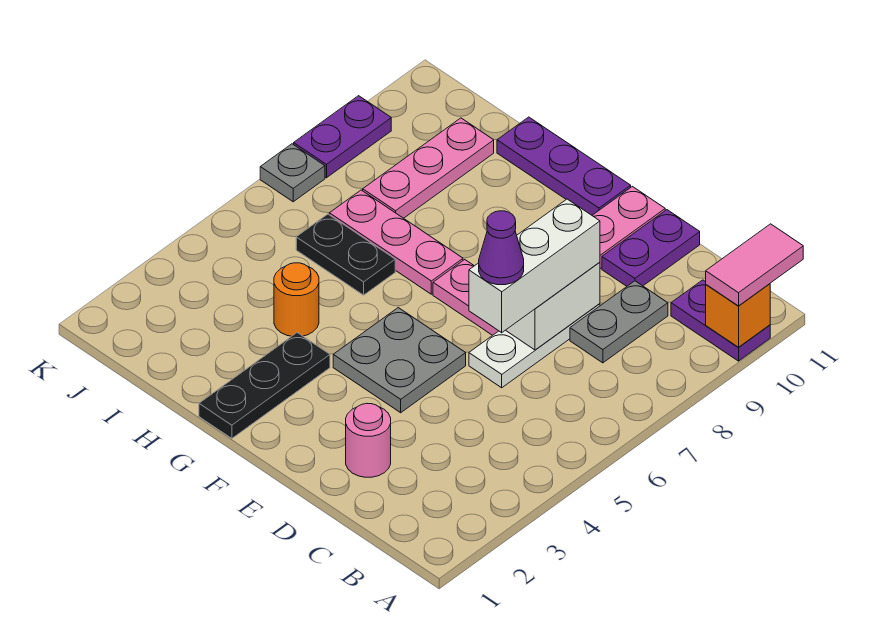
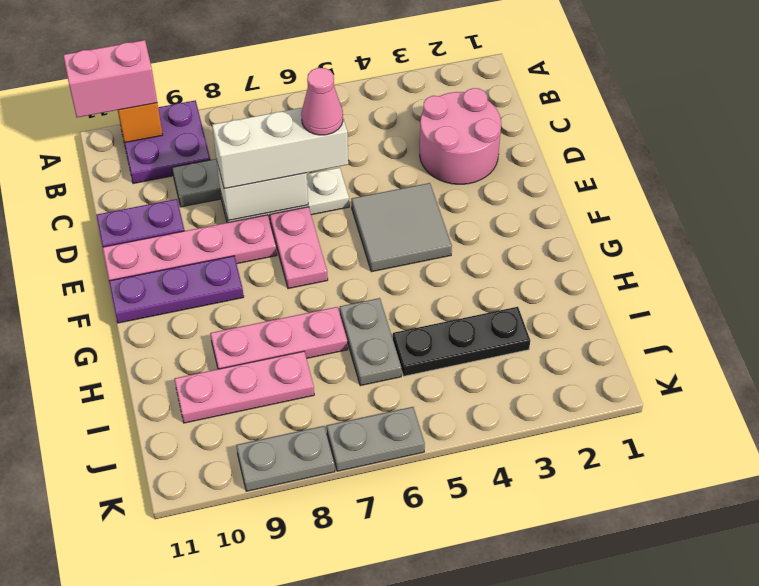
purple 1x2 plate [671,280,770,361] -> purple 2x2 plate [121,100,210,184]
pink 1x2 tile [706,224,803,306] -> pink 1x2 brick [63,40,157,117]
pink 1x1 round brick [346,403,391,477] -> pink 2x2 round brick [420,88,501,184]
purple 1x1 cone [479,211,524,285] -> pink 1x1 cone [301,68,343,135]
grey 2x2 plate [333,308,466,413] -> grey 2x2 tile [351,183,452,272]
purple 1x3 plate [497,117,631,215] -> purple 1x3 plate turned to [109,256,244,323]
black 1x3 plate [199,333,330,438] -> black 1x3 plate moved to [393,307,530,376]
pink 1x3 plate [329,190,463,294] -> pink 1x3 plate turned to [210,307,348,369]
orange 1x1 round brick [274,263,319,336] -> none
black 1x2 plate [296,214,395,295] -> grey 1x2 plate [340,298,401,386]
grey 1x1 plate [260,144,325,202] -> grey 1x2 plate [327,407,425,471]
purple 1x2 plate [294,96,391,178] -> grey 1x2 plate [236,426,335,491]

